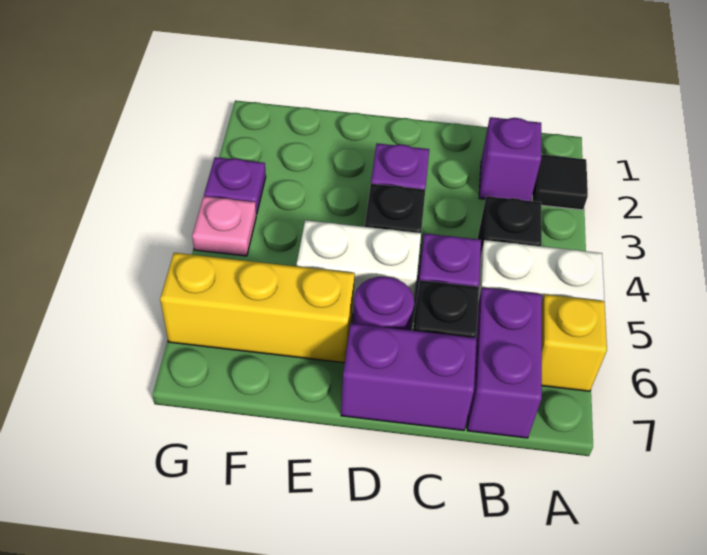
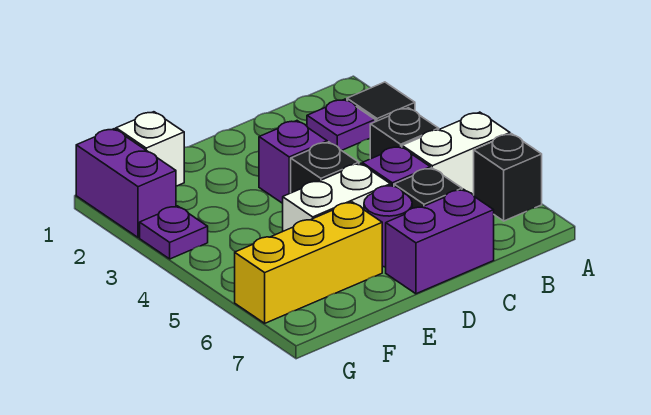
yellow 1x1 brick [542,294,607,391] -> black 1x1 brick [474,134,542,221]
purple 1x1 brick [479,117,541,201] -> purple 1x1 plate [307,99,375,151]
purple 1x2 brick [467,287,542,438] -> purple 1x2 brick moved to [76,129,176,238]
none -> white 1x1 brick [116,112,184,186]
pink 1x1 plate [192,196,256,256] -> none

